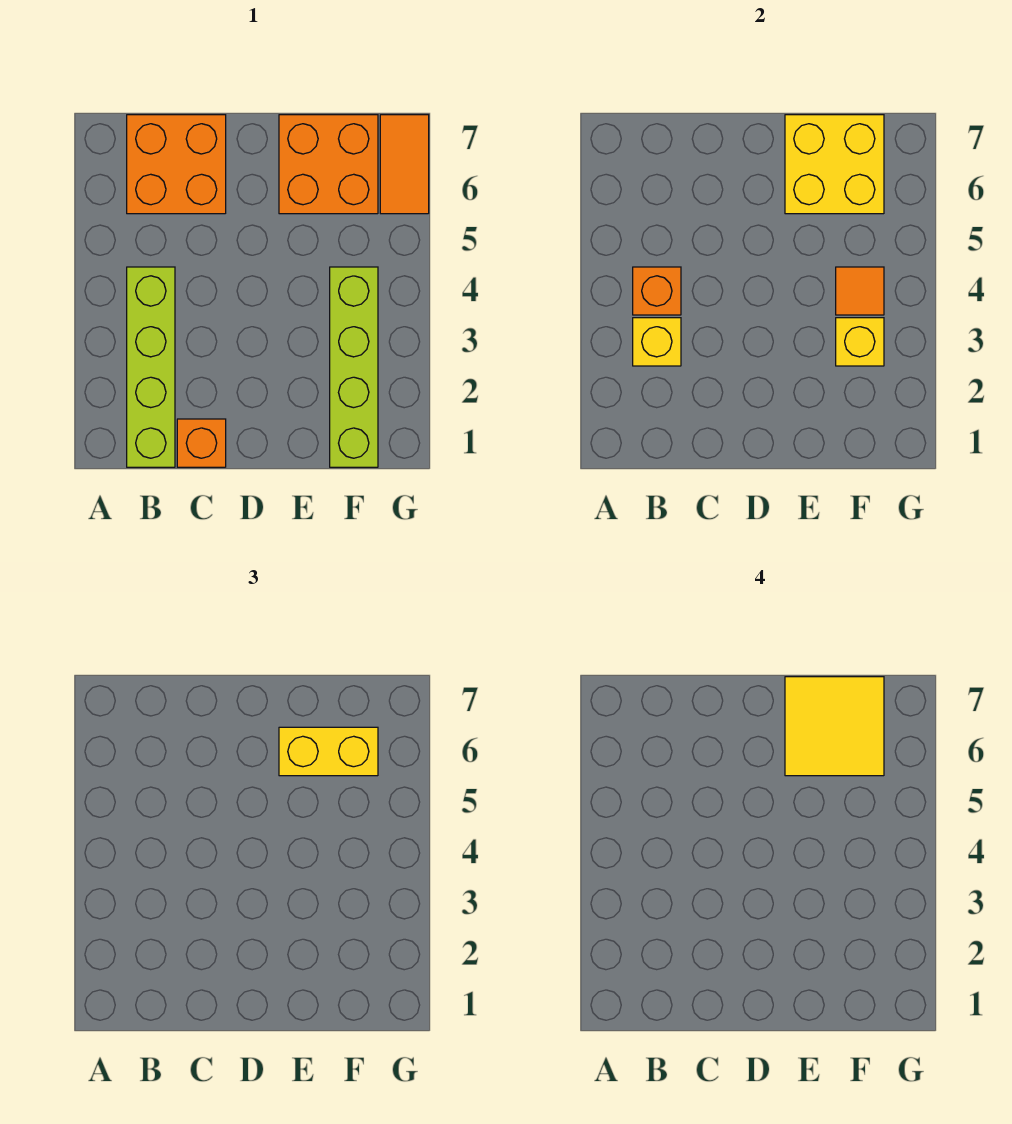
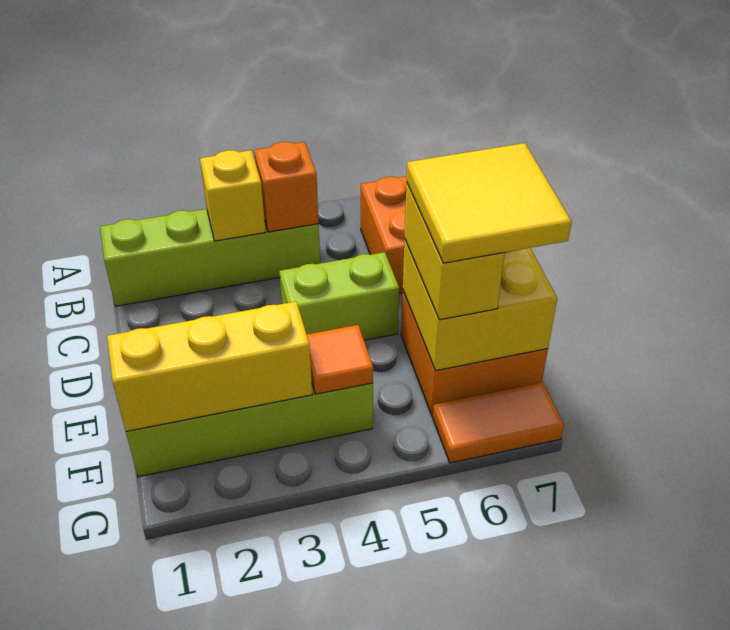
orange 1x1 brick [177,419,226,467] -> none
none -> lime 1x2 brick [279,252,399,340]
yellow 1x1 brick [836,318,884,366] -> yellow 1x3 brick [107,302,312,431]

